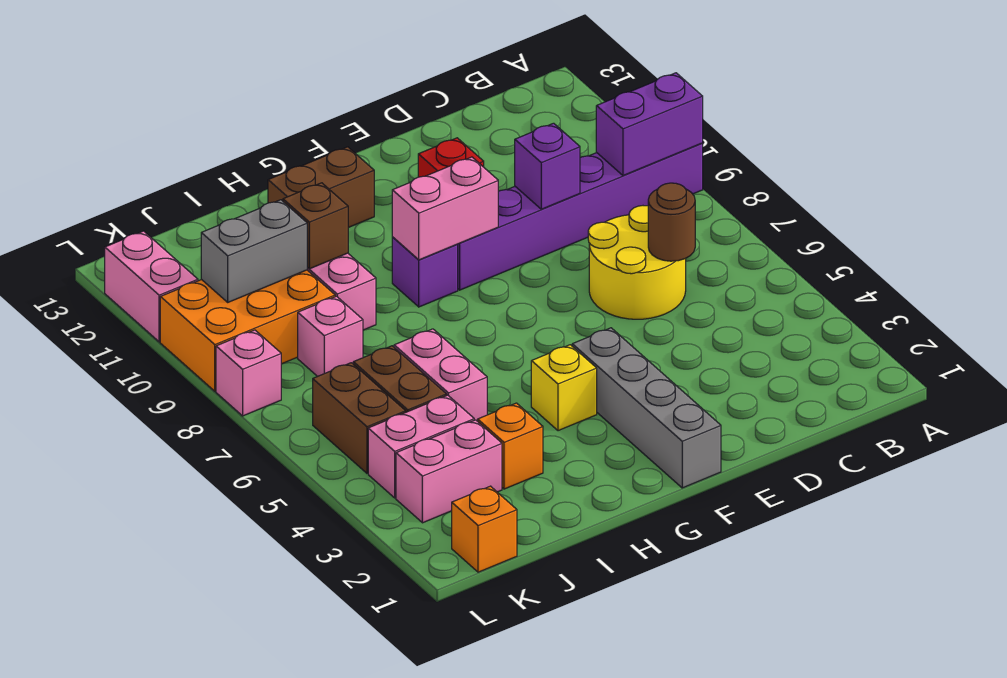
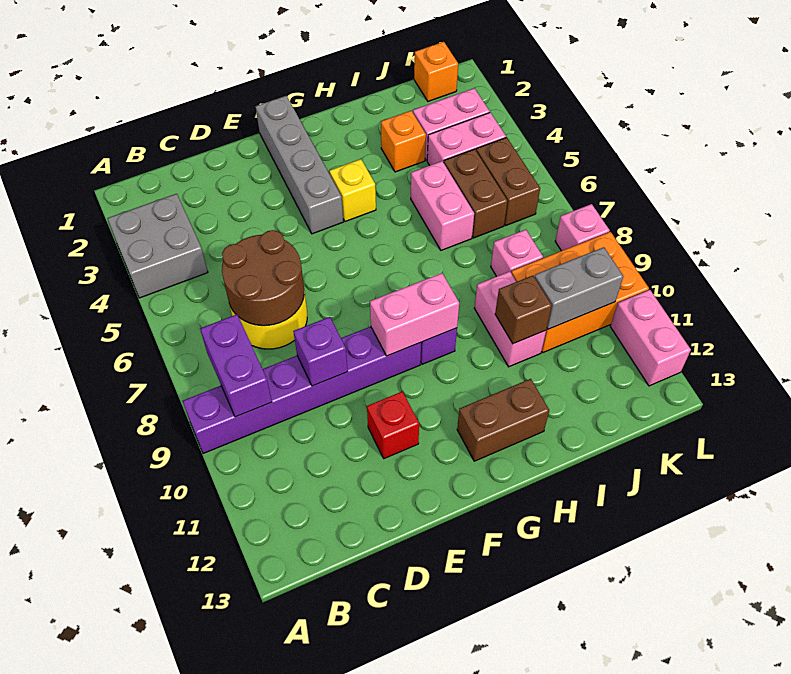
none -> grey 2x2 brick [107,194,208,298]
purple 1x2 brick [596,73,703,176] -> purple 1x2 brick turned to [200,314,272,417]
brown 1x1 round brick [648,183,695,261] -> brown 2x2 round brick [222,230,304,326]

